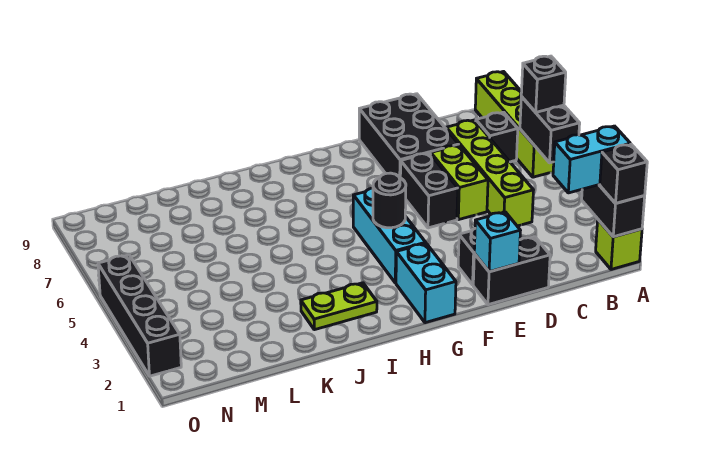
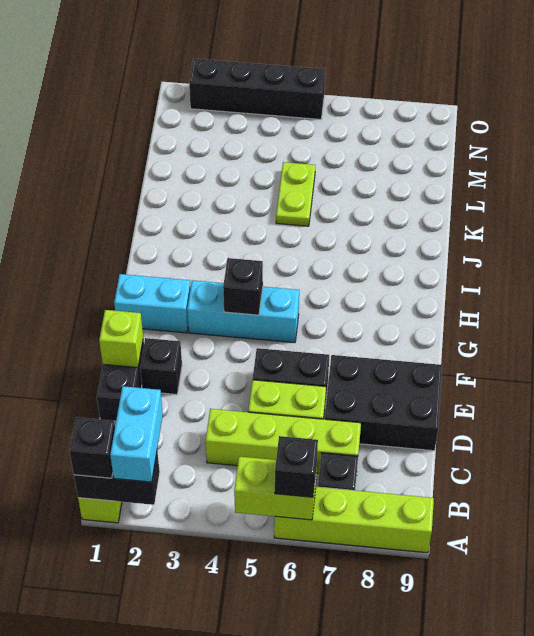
black 1x2 brick [520,97,580,163] -> lime 1x2 brick [234,457,317,520]
cyan 1x1 brick [474,212,520,272] -> lime 1x1 brick [99,310,143,368]
black 1x1 round brick [373,173,406,228] -> black 1x1 brick [223,258,263,315]
lime 1x2 plate [301,283,377,330] -> lime 1x2 plate moved to [276,162,315,226]

